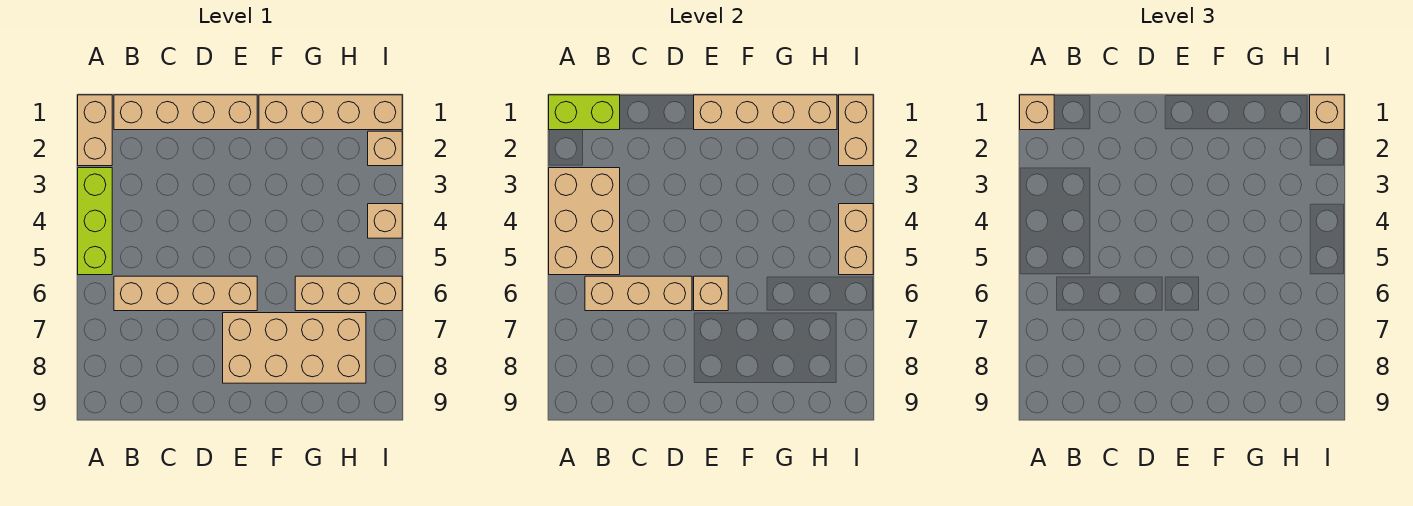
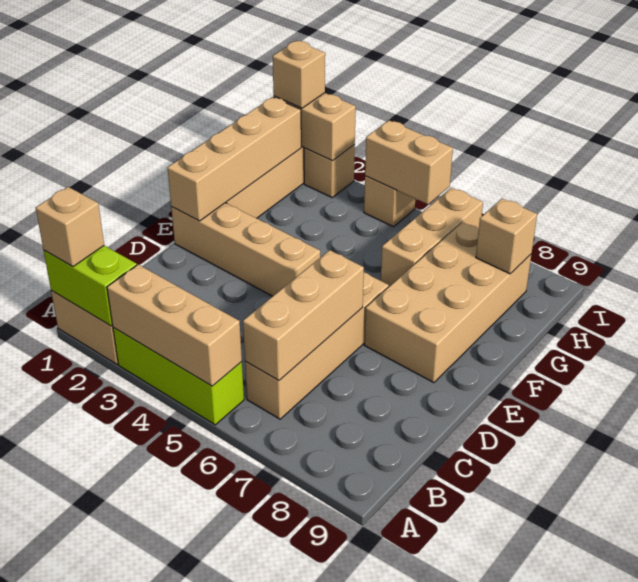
lime 1x2 brick [549,95,620,130] -> lime 1x2 brick turned to [44,246,137,326]
tan 2x3 brick [549,168,620,275] -> tan 1x3 brick [107,265,242,386]
tan 1x4 brick [114,95,257,130] -> tan 1x4 brick turned to [171,203,320,296]
tan 1x1 brick [694,276,728,311] -> tan 1x1 brick moved to [476,198,537,274]

